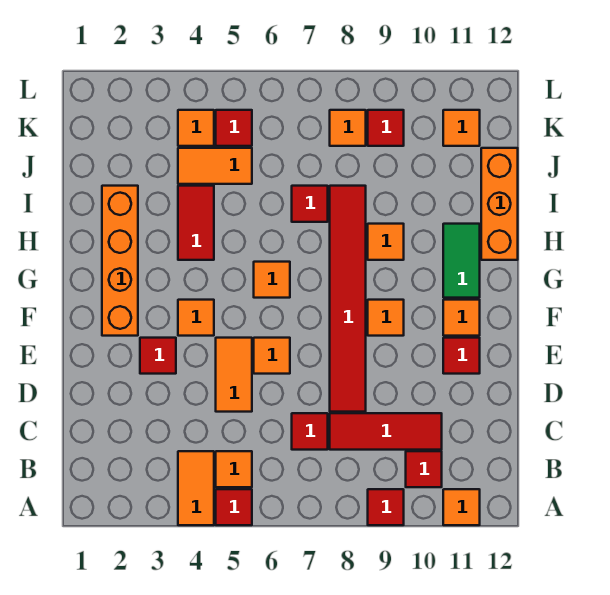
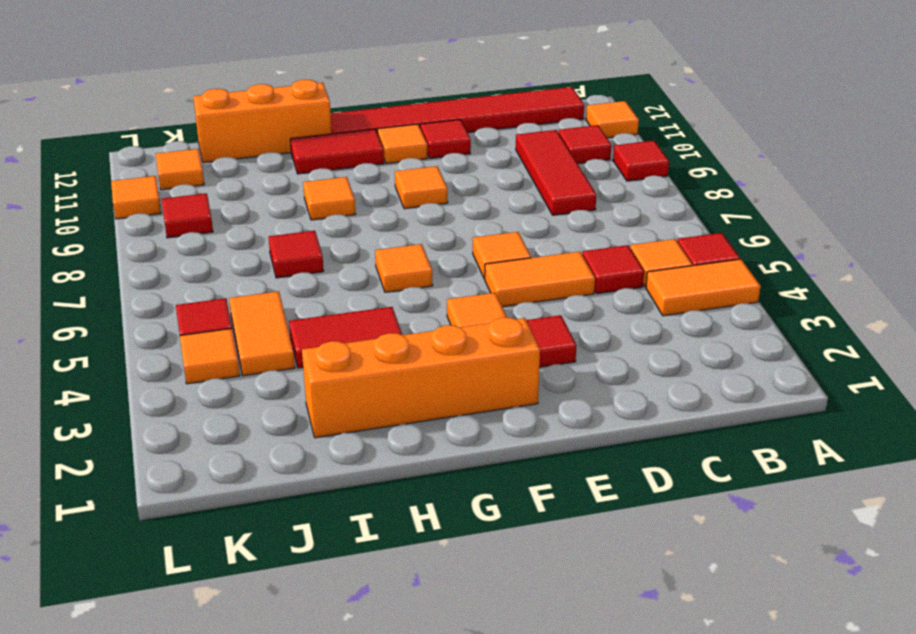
red 1x1 tile [292,413,328,450] -> red 1x1 tile moved to [582,245,644,294]
red 1x6 tile [330,186,366,412] -> red 1x6 tile moved to [331,87,584,134]
green 1x2 tile [443,224,480,298] -> red 1x2 tile [290,129,384,174]
orange 1x1 tile [330,110,366,146] -> orange 1x1 tile moved to [111,176,161,219]

